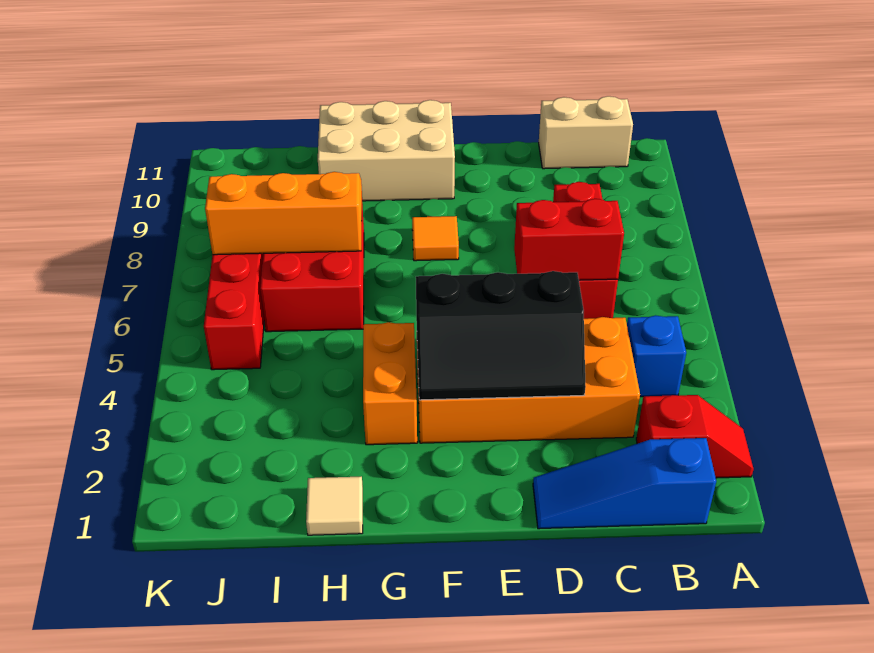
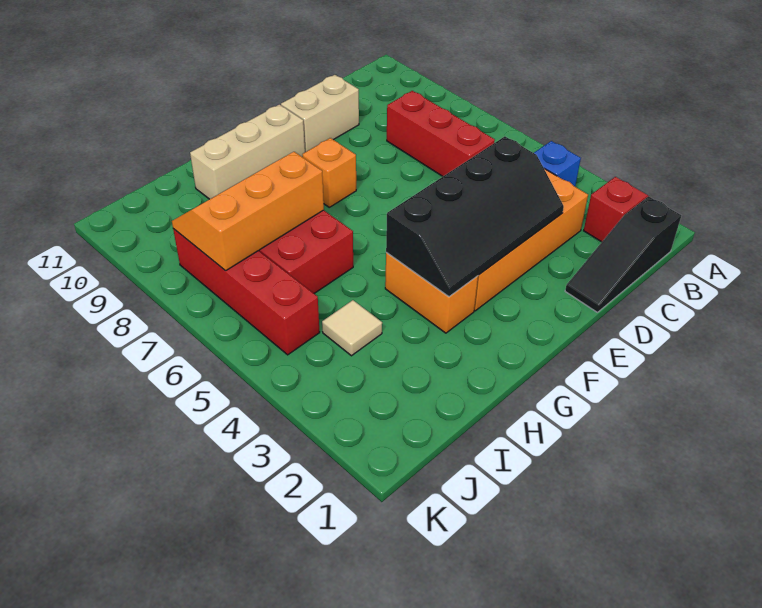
blue 1x3 slope [533,438,716,529] -> black 1x3 slope [565,196,681,312]
tan 1x2 brick [539,96,633,169] -> tan 1x2 brick moved to [281,75,359,152]
red 1x2 brick [514,199,624,280] -> none
black 2x3 slope [416,271,586,400] -> black 2x4 slope [386,136,564,297]
orange 1x1 tile [412,216,459,261] -> orange 1x1 brick [302,138,356,207]
tan 2x3 brick [318,100,455,201] -> tan 1x3 brick [190,104,305,199]
tan 1x1 tile [306,477,363,535] -> tan 1x1 tile moved to [322,300,382,356]

